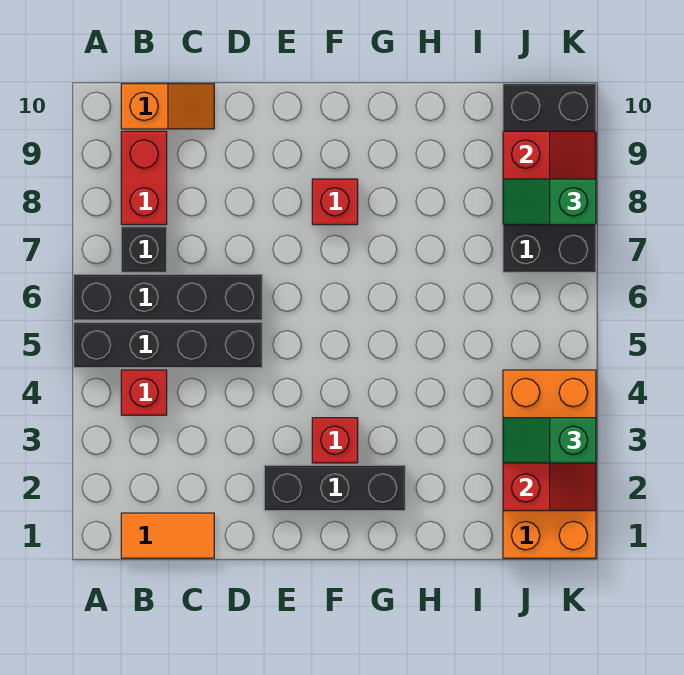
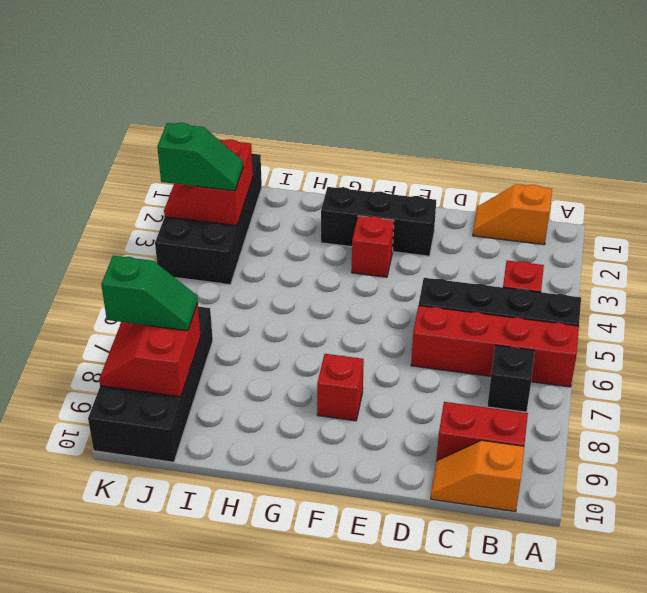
black 1x4 brick [74,274,262,320] -> red 1x4 brick [411,306,579,387]
orange 1x2 tile [121,513,214,558] -> orange 1x2 slope [473,184,552,245]
red 1x2 brick [121,131,167,225] -> red 1x2 brick turned to [436,402,528,461]
orange 2x4 brick [503,370,596,558] -> black 2x4 brick [155,154,262,285]

